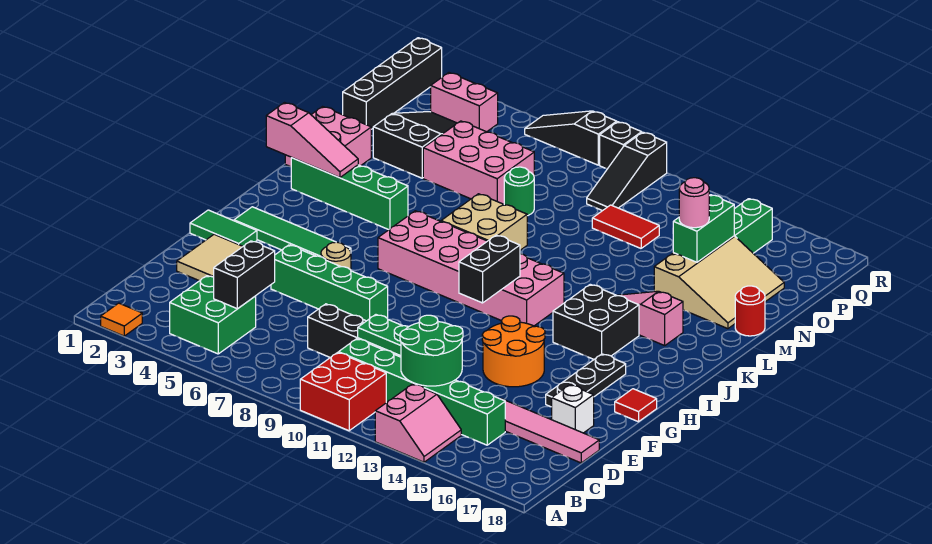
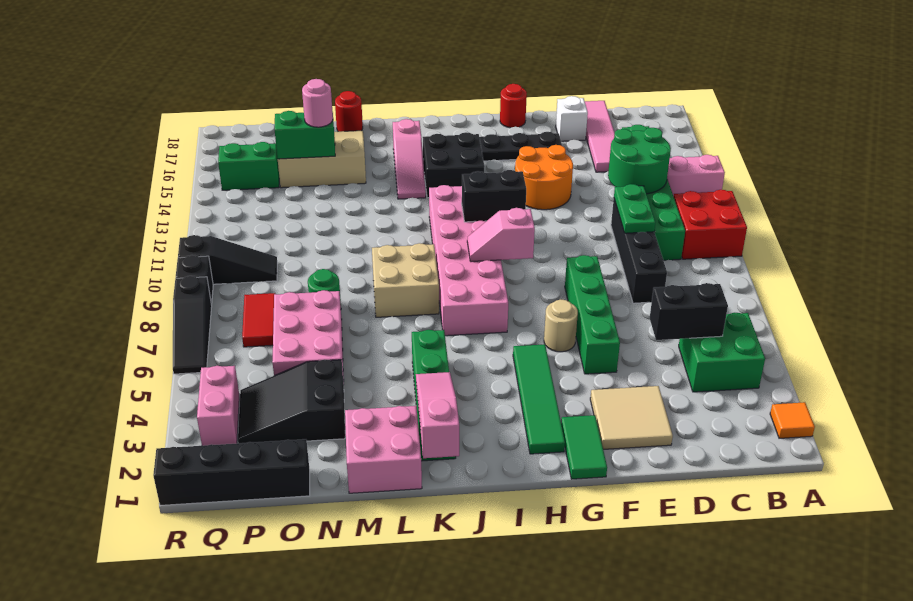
red 1x1 tile [615,389,657,422] -> red 1x1 round brick [500,84,527,128]
none -> pink 1x2 slope [467,208,535,262]
red 1x2 tile [592,205,659,248] -> red 1x2 tile moved to [242,293,275,347]

